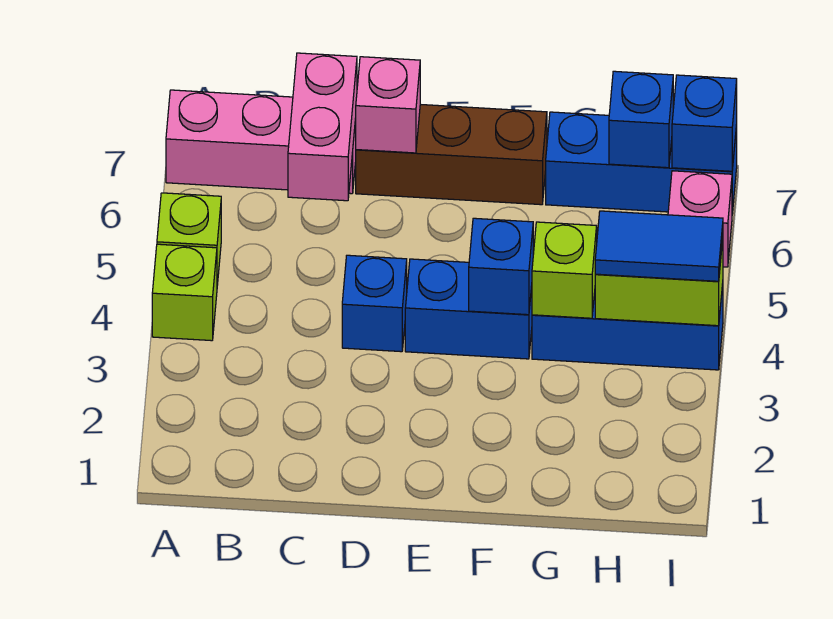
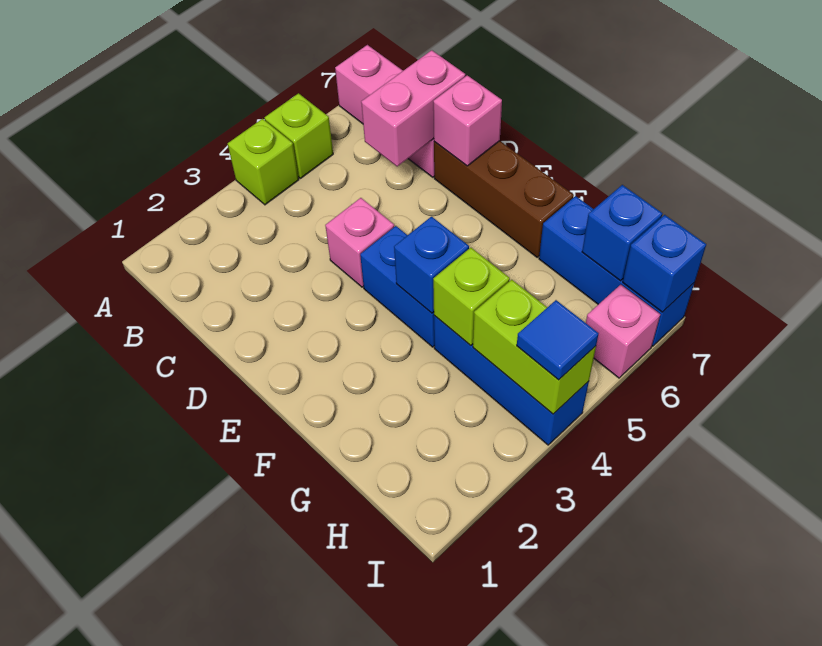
blue 1x1 brick [342,255,407,352] -> pink 1x1 brick [325,198,394,287]
blue 1x2 tile [595,211,723,281] -> blue 1x1 tile [517,300,599,380]

